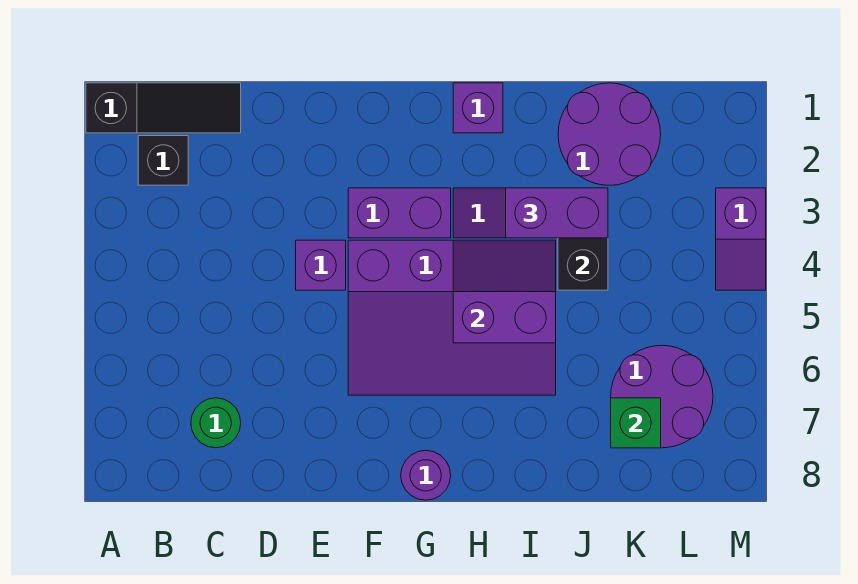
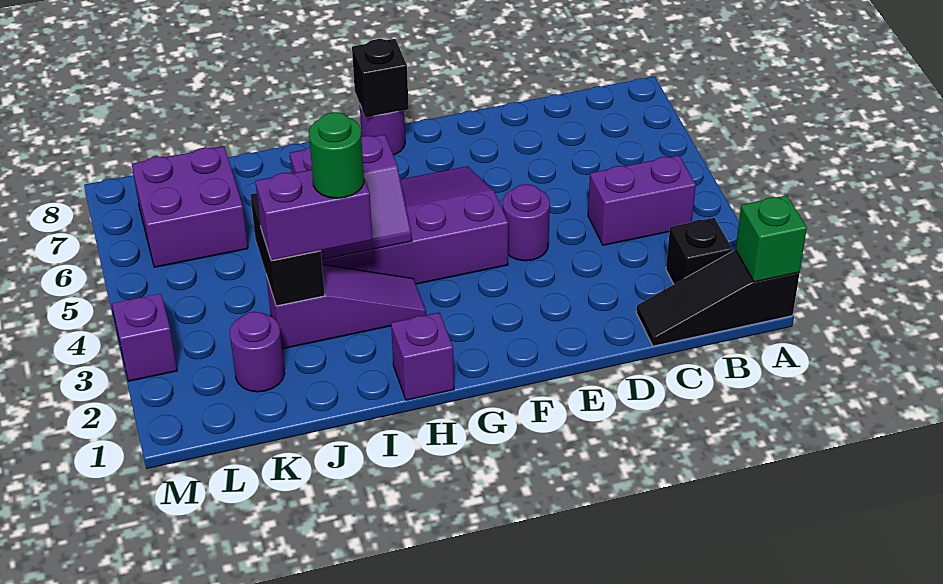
green 1x1 round brick [191,398,241,448] -> green 1x1 round brick moved to [309,112,364,198]
purple 1x1 brick [296,240,346,290] -> purple 1x1 round brick [503,184,550,261]
purple 1x2 brick [348,188,451,238] -> purple 1x2 brick moved to [588,155,696,245]
none -> black 1x1 brick [352,39,409,117]
purple 2x2 round brick [558,83,661,185] -> purple 1x1 round brick [230,312,285,392]
purple 2x2 round brick [611,345,713,448] -> purple 2x2 brick [132,146,248,267]
green 1x1 brick [611,398,661,448] -> green 1x1 brick moved to [736,195,807,282]

